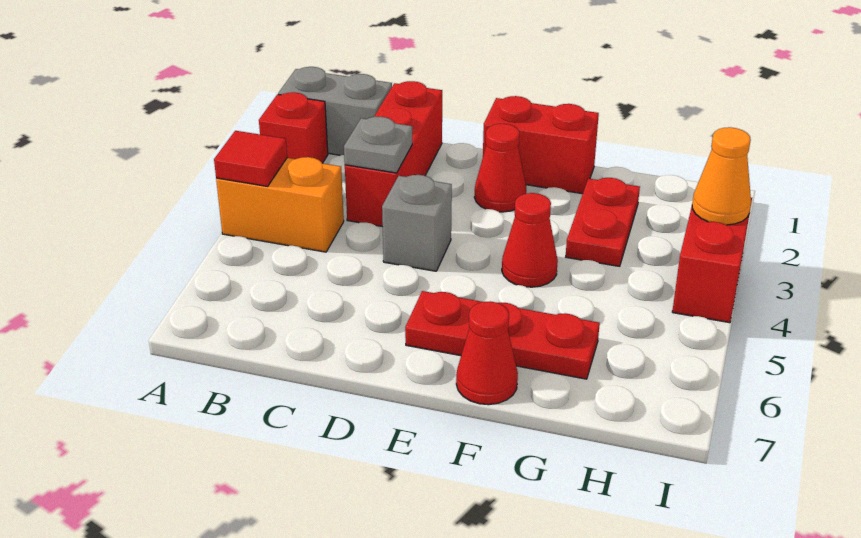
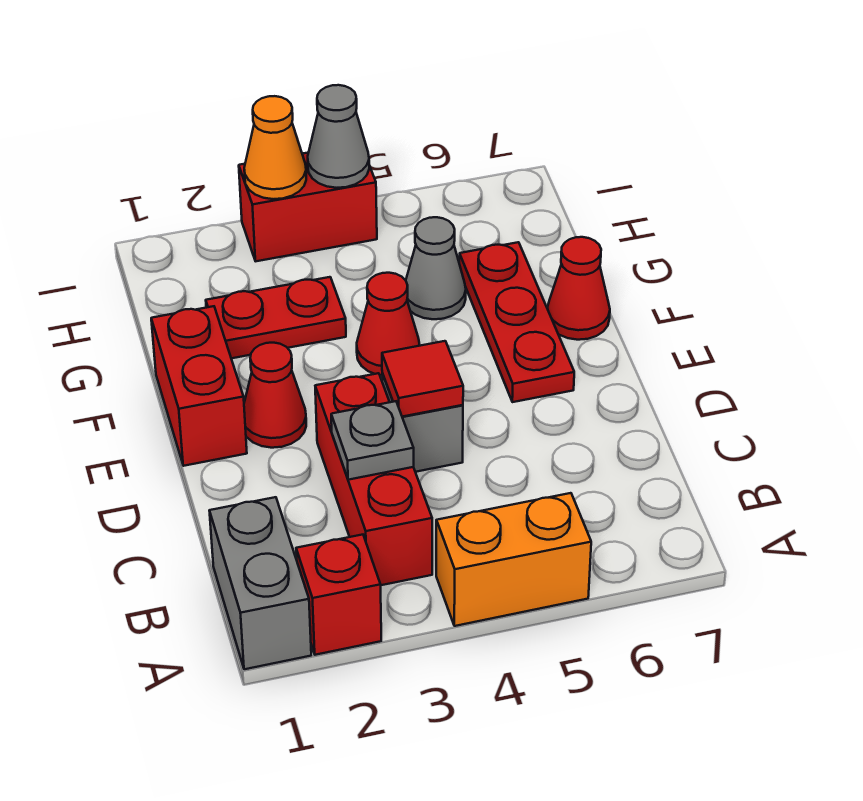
orange 1x2 brick [216,157,344,252] -> orange 1x2 brick turned to [436,493,591,626]
red 1x1 tile [214,131,287,186] -> red 1x1 tile moved to [382,341,463,417]
red 1x3 brick [345,81,442,227] -> red 1x3 brick turned to [315,373,432,585]
none -> grey 1x1 cone [406,217,466,319]
none -> grey 1x1 cone [308,85,369,188]

